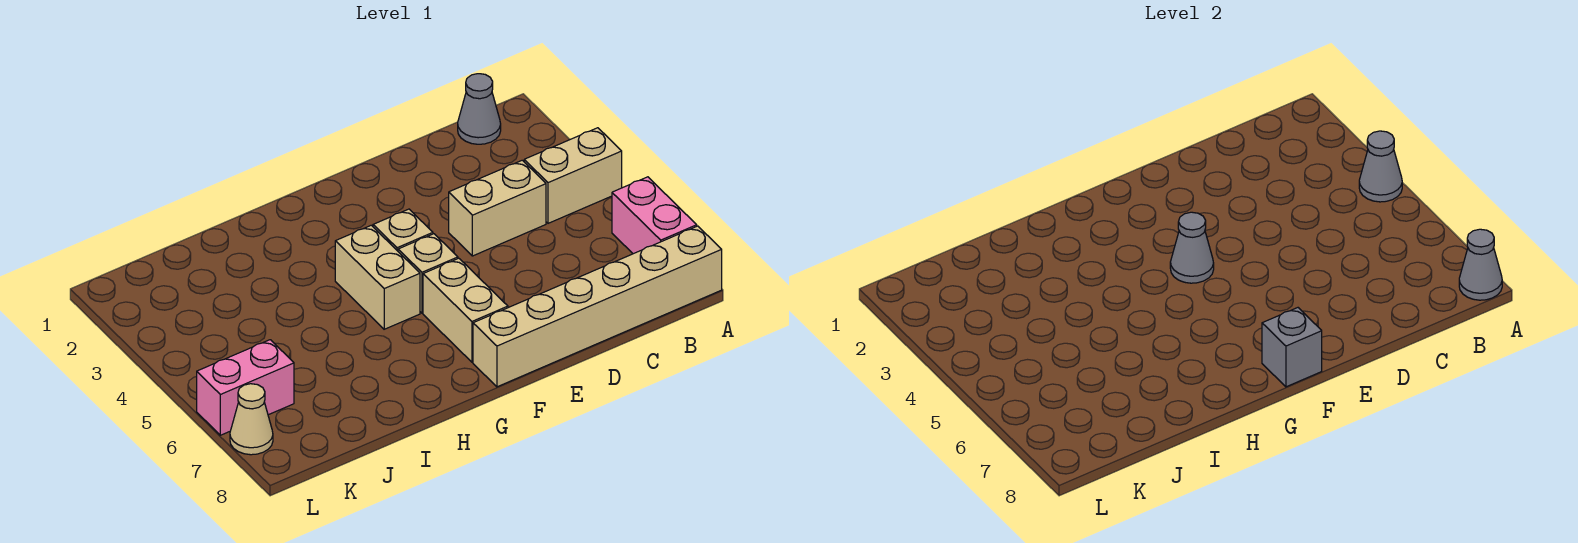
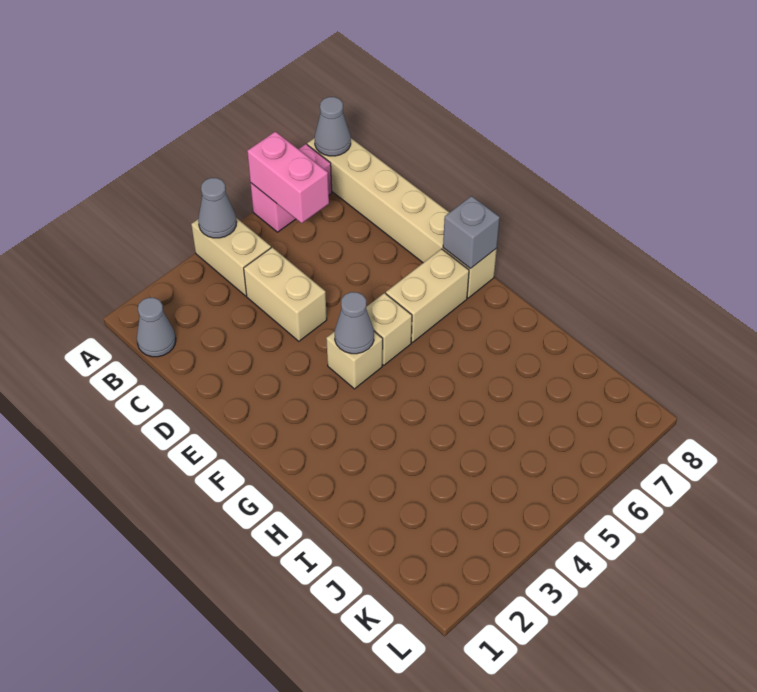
tan 1x2 brick [335,225,420,329] -> none
pink 1x2 brick [197,340,294,435] -> pink 1x2 brick moved to [247,132,329,223]
tan 1x1 cone [230,384,273,455] -> none

